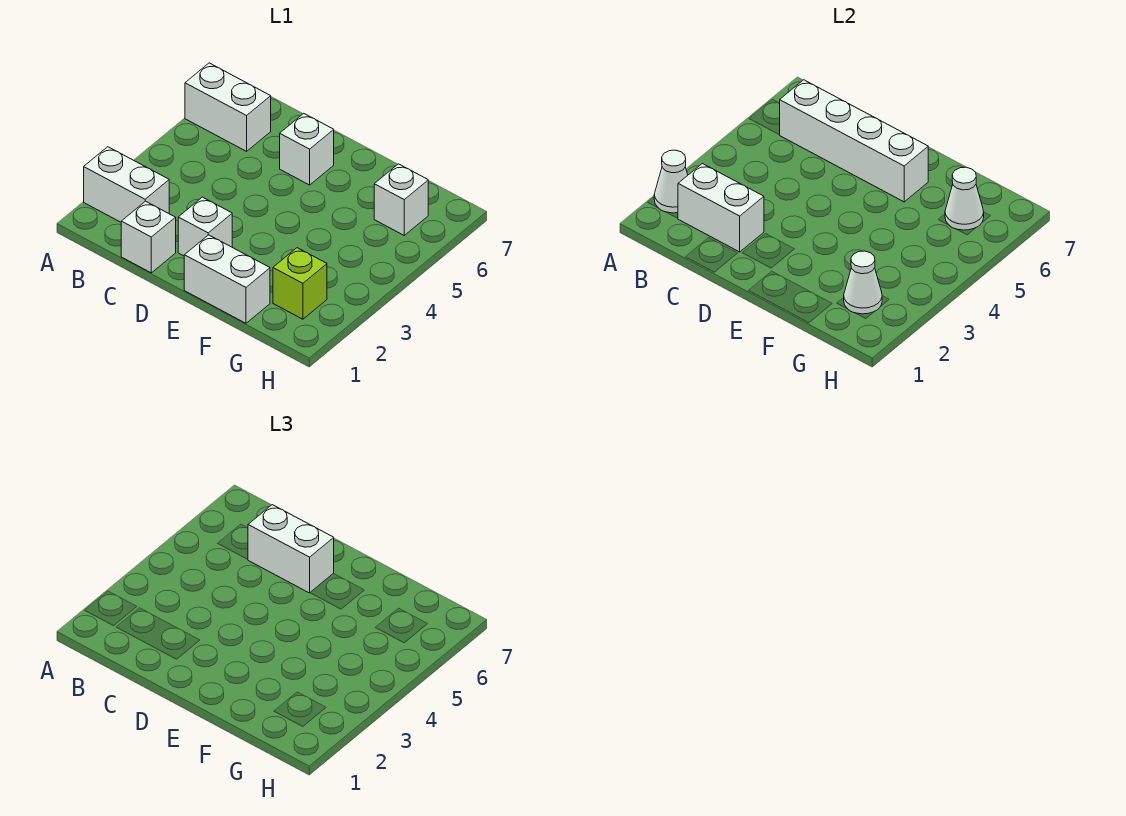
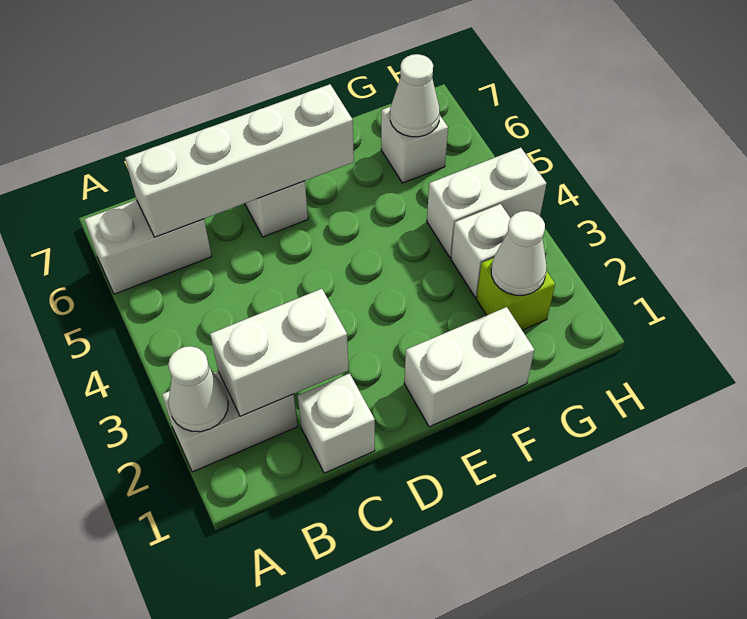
white 1x2 brick [248,505,334,593] -> white 1x2 brick moved to [427,148,547,258]
white 1x1 brick [178,197,232,256] -> white 1x1 brick moved to [451,204,511,297]

